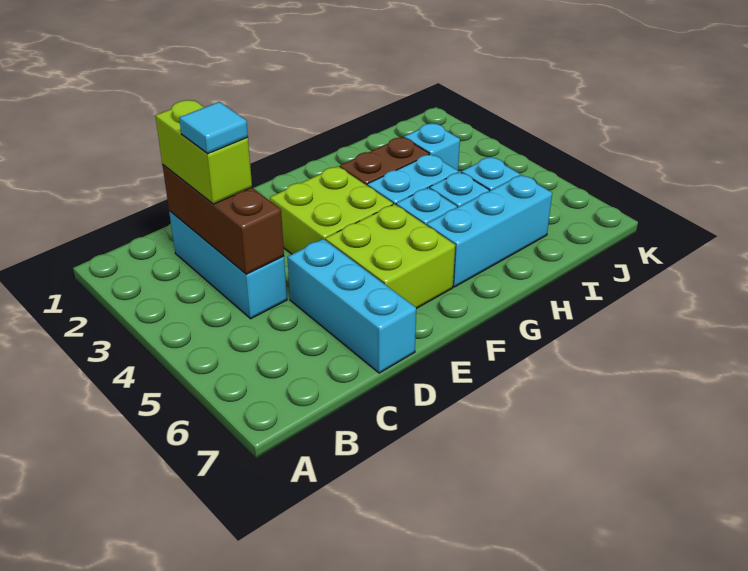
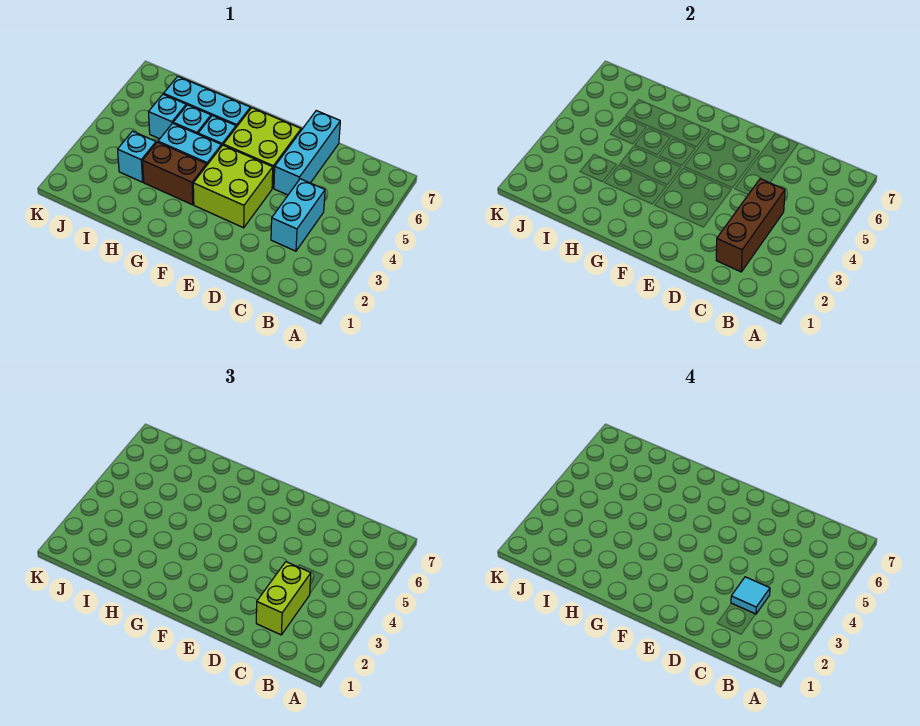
cyan 1x3 brick [169,211,287,319] -> cyan 1x2 brick [271,179,325,251]

